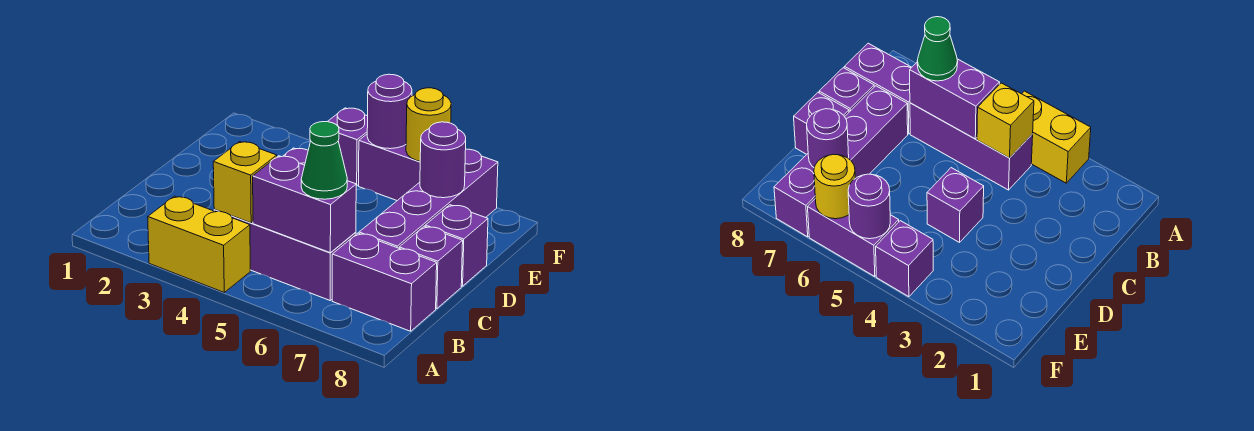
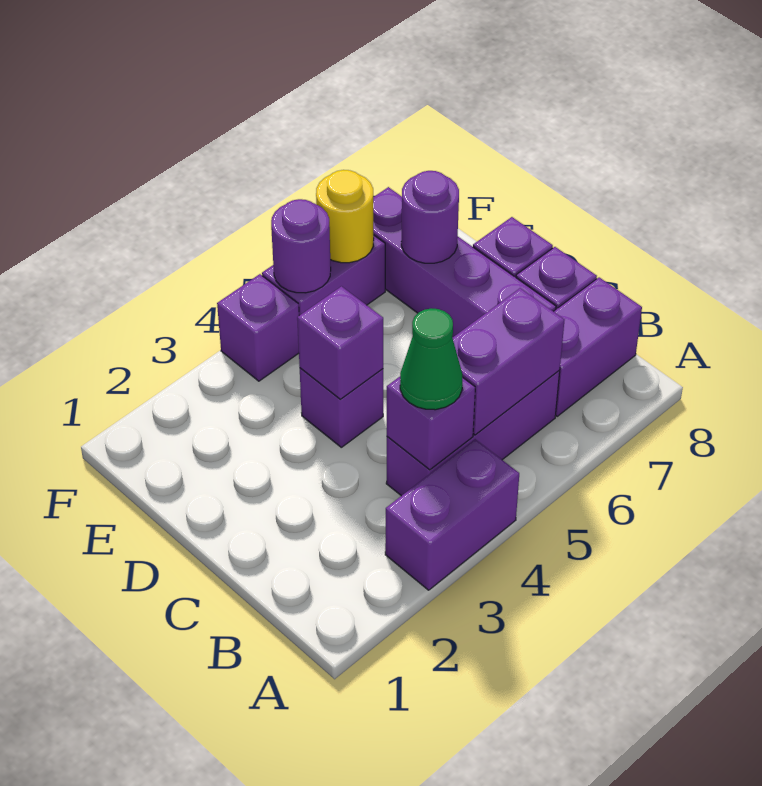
yellow 1x2 brick [148,196,250,292] -> purple 1x2 brick [385,439,519,590]
yellow 1x1 brick [213,142,277,223] -> purple 1x1 brick [387,377,475,470]
green 1x1 cone [301,122,347,199] -> green 1x1 cone moved to [400,308,462,410]
none -> purple 1x1 brick [297,286,383,399]

